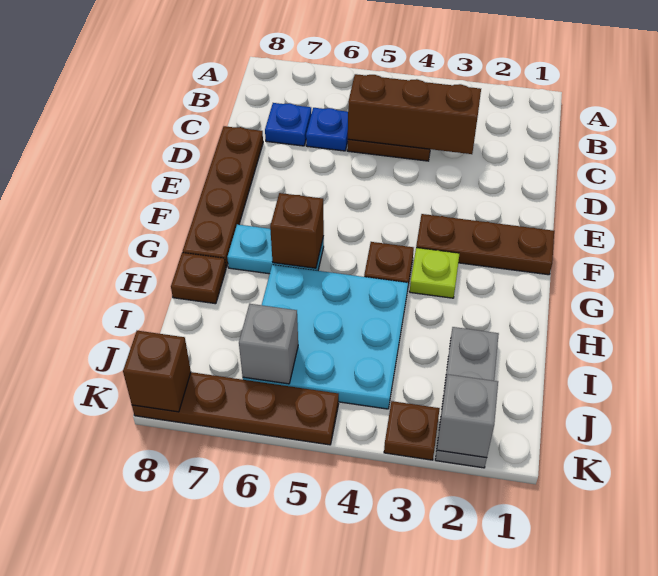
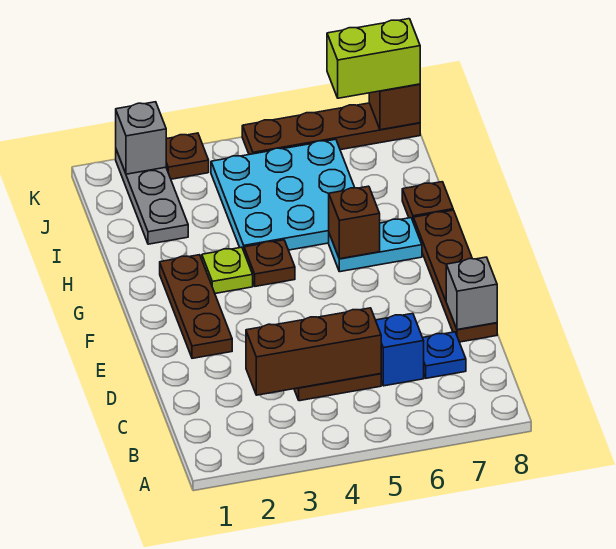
blue 1x1 plate [306,108,348,151] -> blue 1x1 brick [376,314,424,386]
brown 1x3 plate [416,214,554,275] -> brown 1x3 plate turned to [160,255,232,358]
grey 1x1 brick [239,304,298,384] -> grey 1x1 brick moved to [446,257,497,330]
none -> lime 1x2 brick [327,19,420,98]

